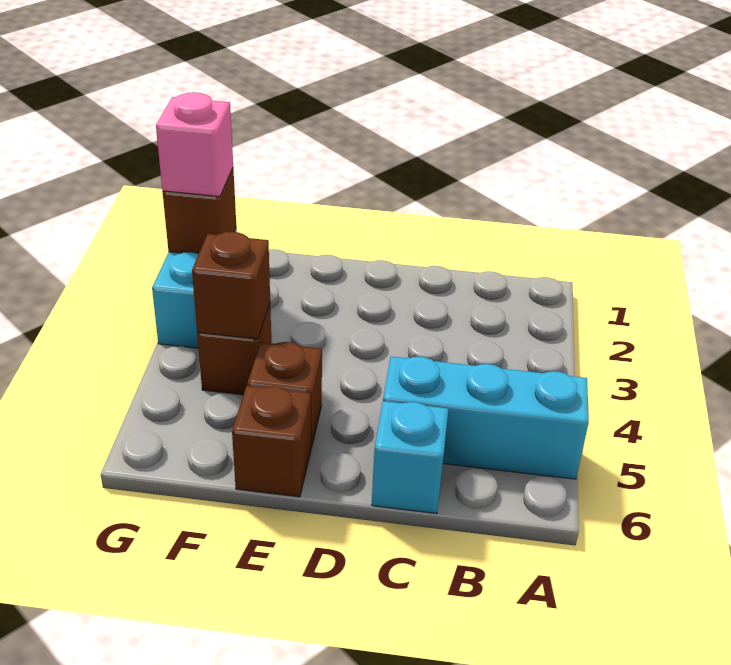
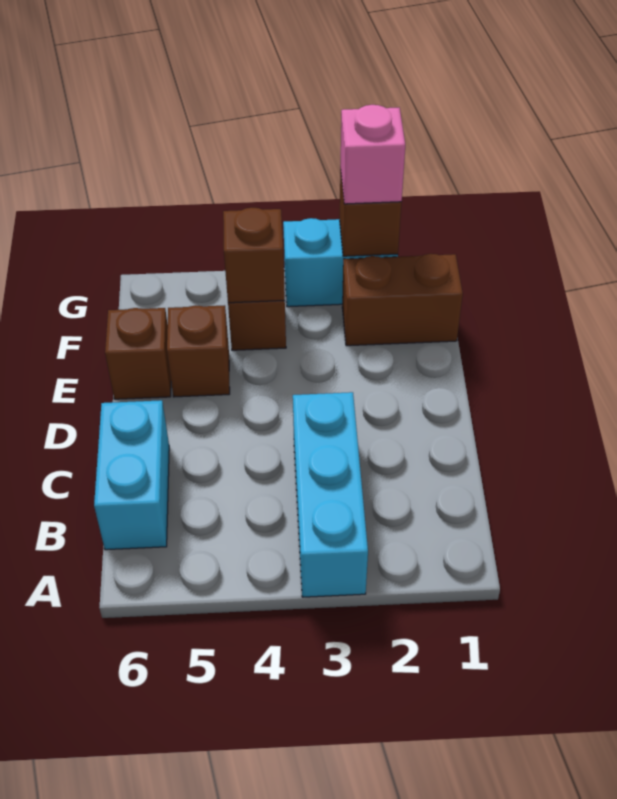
cyan 1x3 brick [383,356,589,479] -> cyan 1x3 brick moved to [293,392,368,597]
cyan 1x1 brick [372,401,448,513] -> cyan 1x2 brick [94,400,169,550]
none -> brown 1x2 brick [342,254,463,346]

